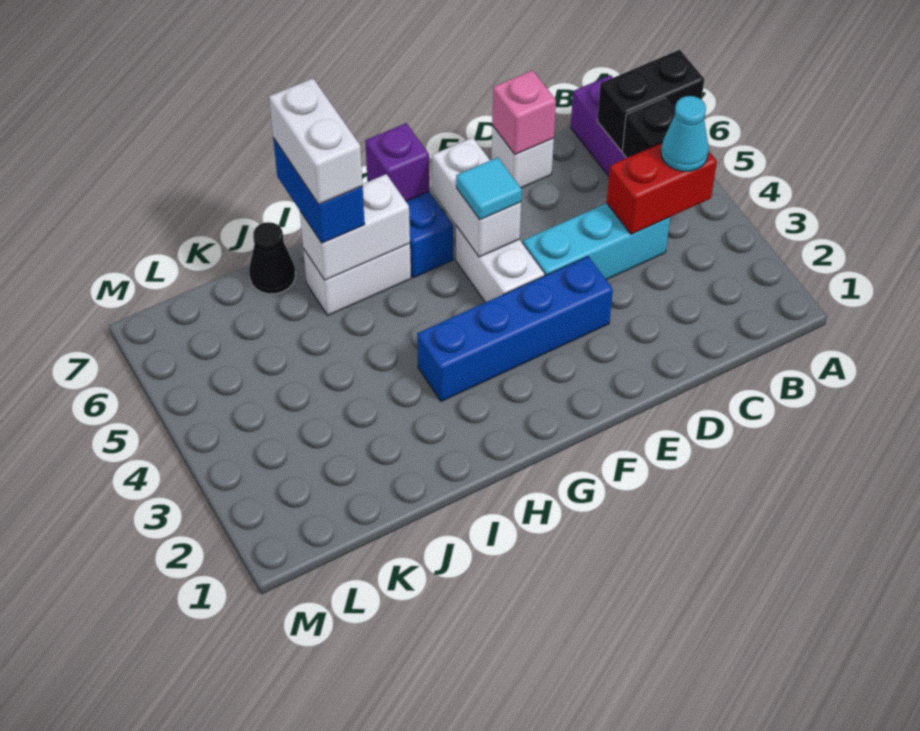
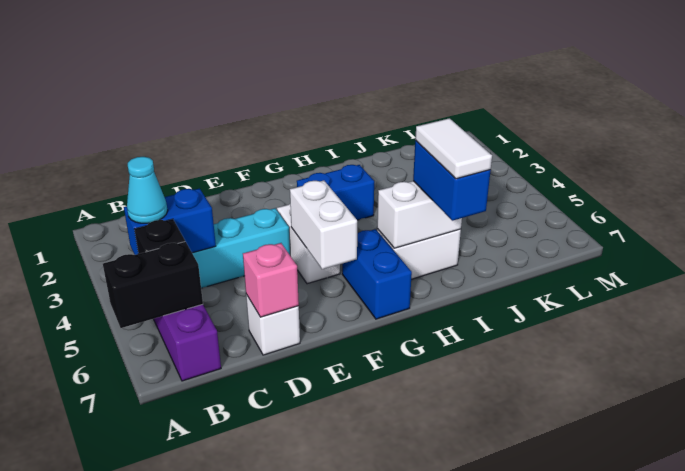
red 1x2 brick [607,143,717,234] -> blue 1x2 brick [124,189,216,255]
blue 1x4 brick [417,257,613,401] -> blue 1x2 brick [297,165,374,220]
cyan 1x1 tile [456,157,522,220] -> none
purple 1x1 brick [365,123,429,201] -> none
white 1x2 brick [269,79,363,204] -> white 1x2 tile [415,118,492,179]
black 1x1 cone [249,222,295,294] -> none

